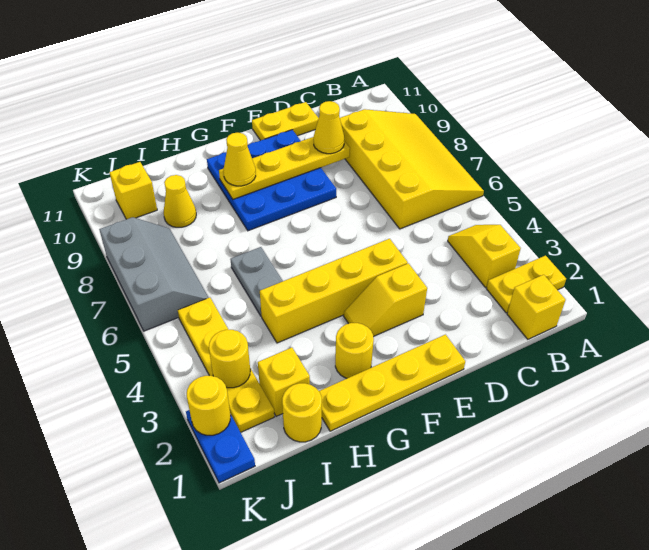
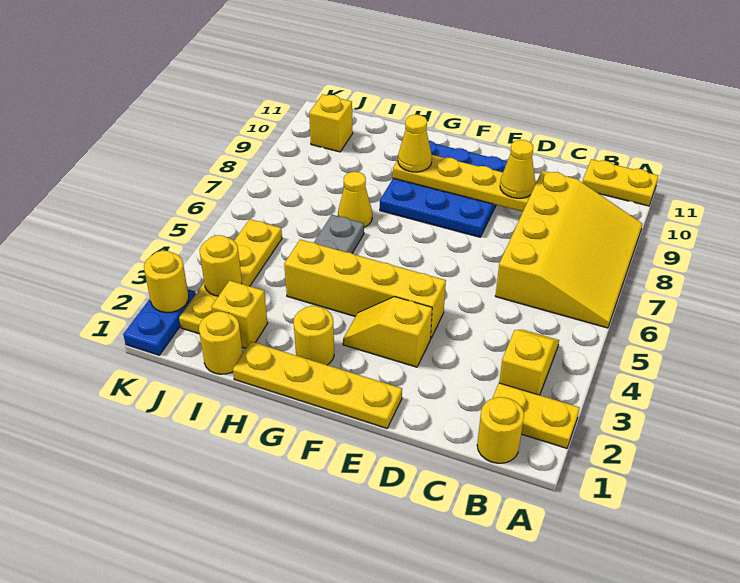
yellow 1x1 brick [507,275,566,339] -> yellow 1x1 round brick [477,397,524,463]
yellow 1x2 plate [252,102,319,141] -> yellow 1x2 plate moved to [582,159,658,206]
yellow 1x1 cone [164,175,196,227] -> yellow 1x1 cone moved to [338,172,372,227]
grey 2x3 slope [99,217,209,331] -> none

